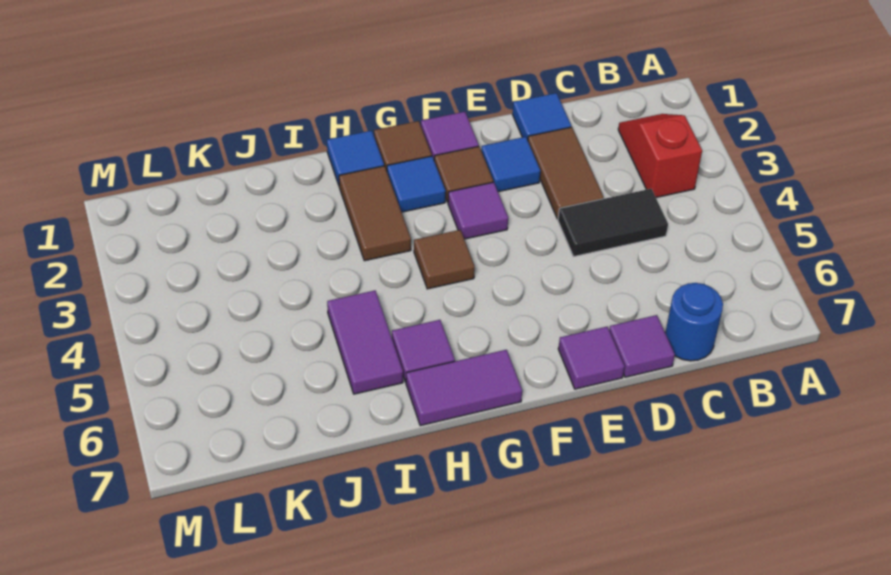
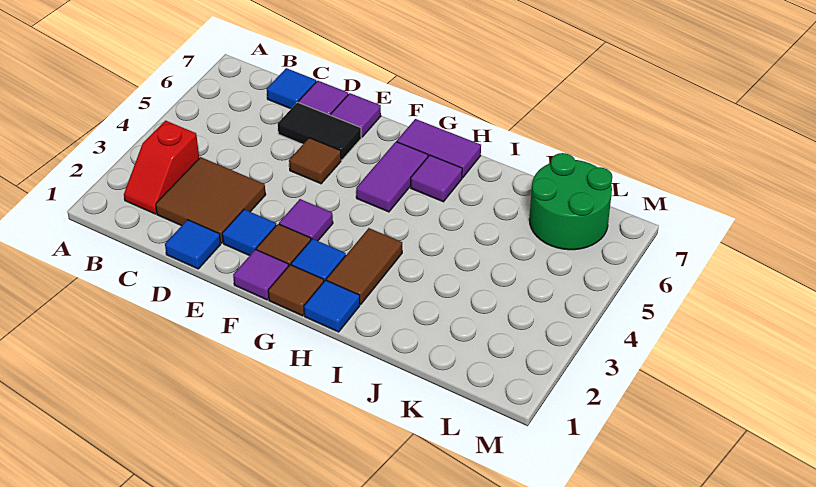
black 1x2 tile [558,189,668,257] -> black 1x2 tile moved to [278,102,361,160]
blue 1x1 round brick [665,283,723,361] -> blue 1x1 tile [267,68,316,109]
brown 1x2 tile [528,127,604,219] -> brown 2x2 tile [156,157,266,243]
brown 1x1 tile [414,230,475,289] -> brown 1x1 tile moved to [289,138,341,184]
purple 1x2 tile [327,291,403,394] -> purple 1x2 tile moved to [356,142,428,212]
none -> green 2x2 round brick [529,153,612,250]

